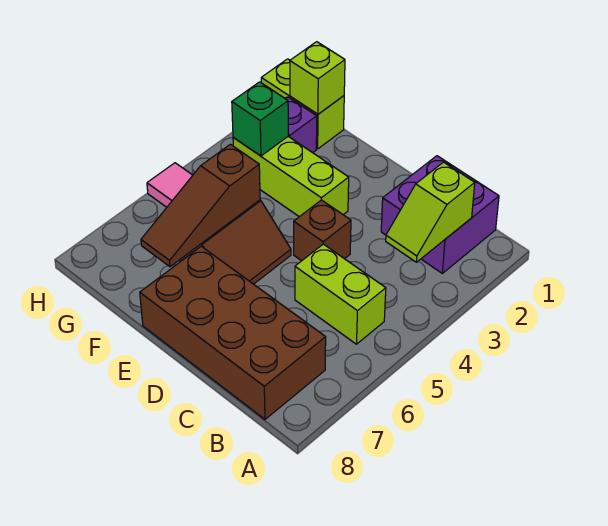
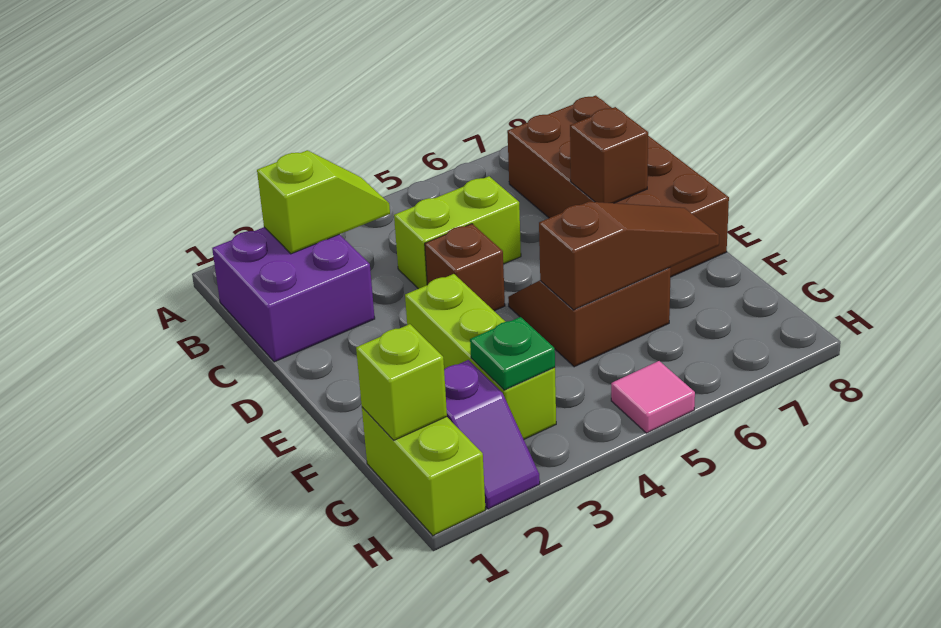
lime 1x2 brick [295,244,386,344] -> lime 1x2 brick turned to [394,176,521,289]
none -> brown 1x1 brick [570,107,648,203]
green 1x1 brick [232,82,288,156] -> green 1x1 plate [470,317,555,390]

